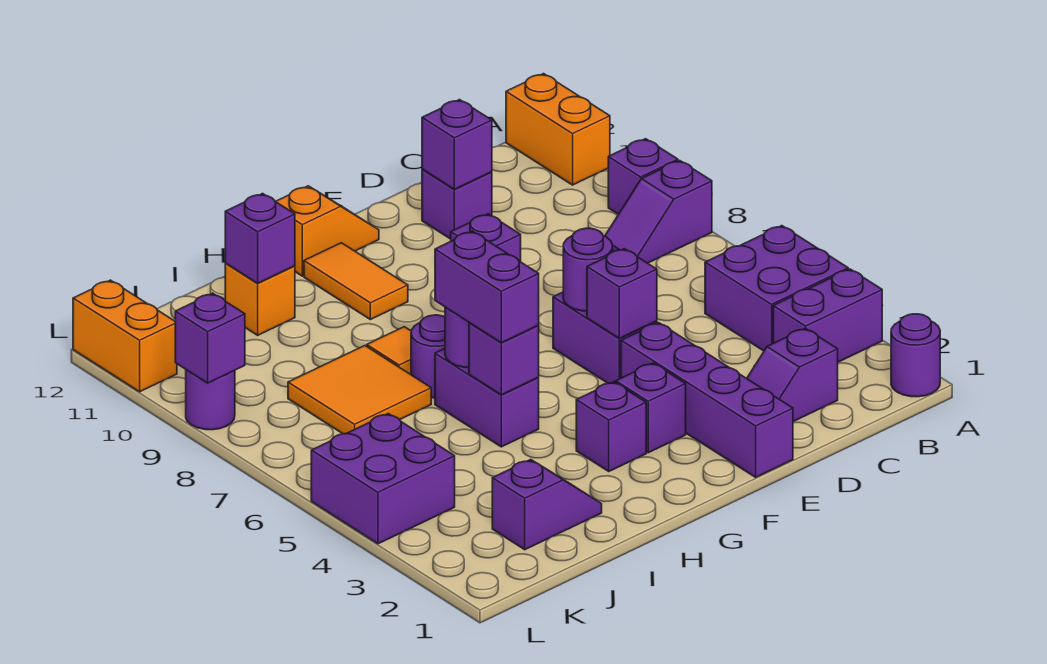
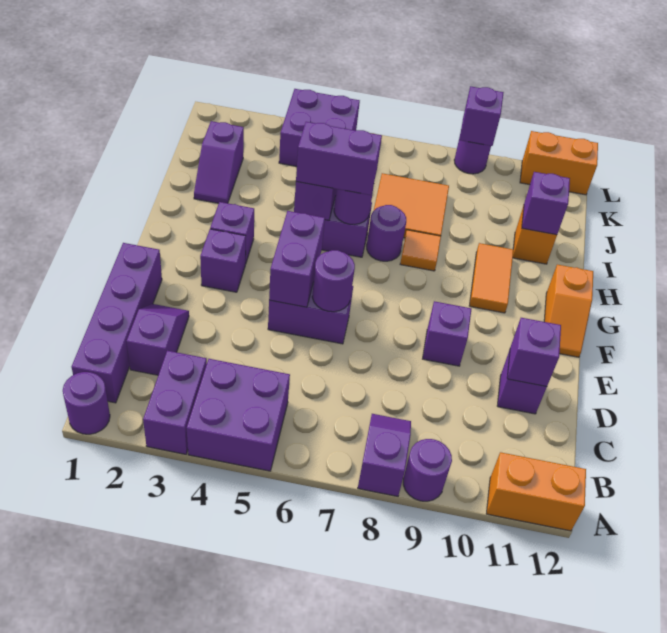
purple 1x1 brick [608,139,678,214] -> purple 1x1 round brick [403,439,452,501]
purple 1x4 brick [621,323,793,477] -> purple 1x4 brick turned to [72,243,162,403]
purple 1x1 brick [587,249,657,338] -> purple 1x2 brick [269,211,325,307]
orange 1x2 tile [304,243,408,320] -> orange 1x2 tile turned to [470,243,513,313]

